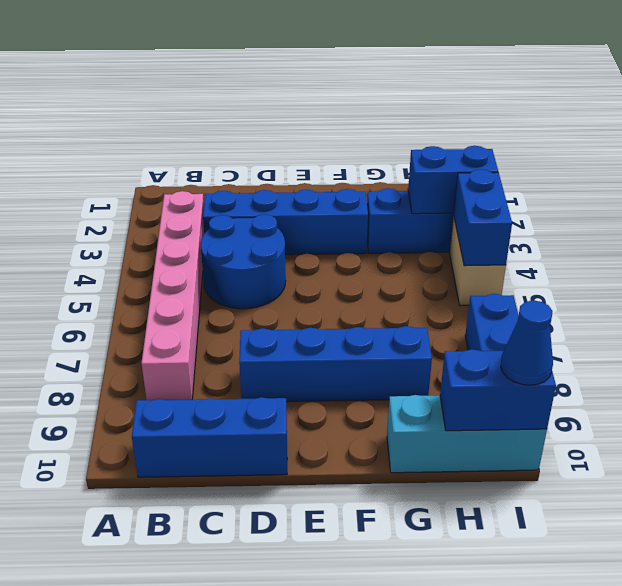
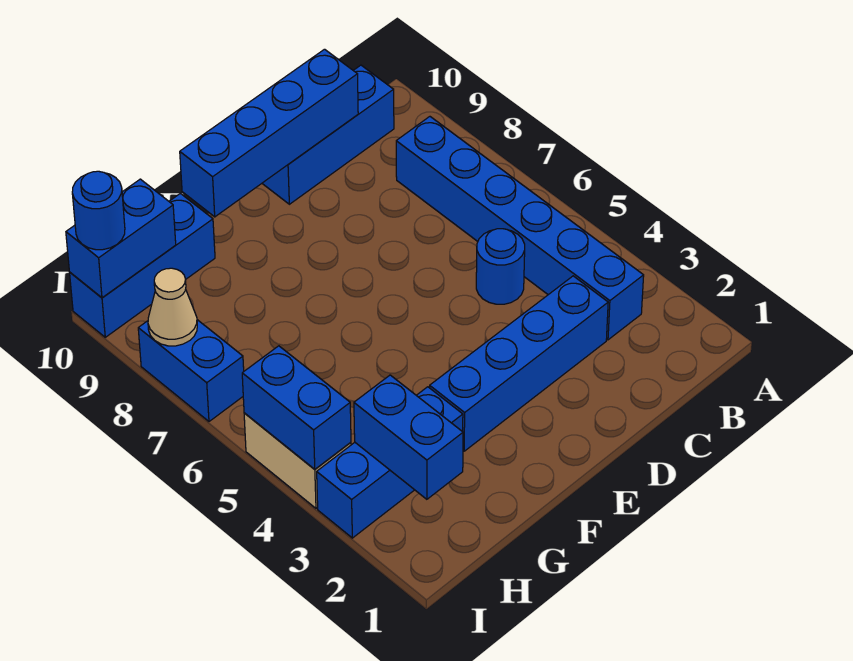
pink 1x6 brick [141,191,204,400] -> blue 1x6 brick [396,117,644,340]
blue 2x2 round brick [201,214,286,309] -> blue 1x1 round brick [476,229,525,304]
blue 1x4 brick [239,326,432,402] -> blue 1x4 brick moved to [180,49,358,217]
cyan 1x3 brick [387,395,547,473] -> blue 1x3 brick [70,193,215,337]
blue 1x2 brick [408,146,498,214] -> blue 1x2 brick turned to [354,375,463,499]
none -> tan 1x1 cone [148,268,197,346]
blue 1x1 cone [501,301,553,385] -> blue 1x1 round brick [72,171,125,250]

